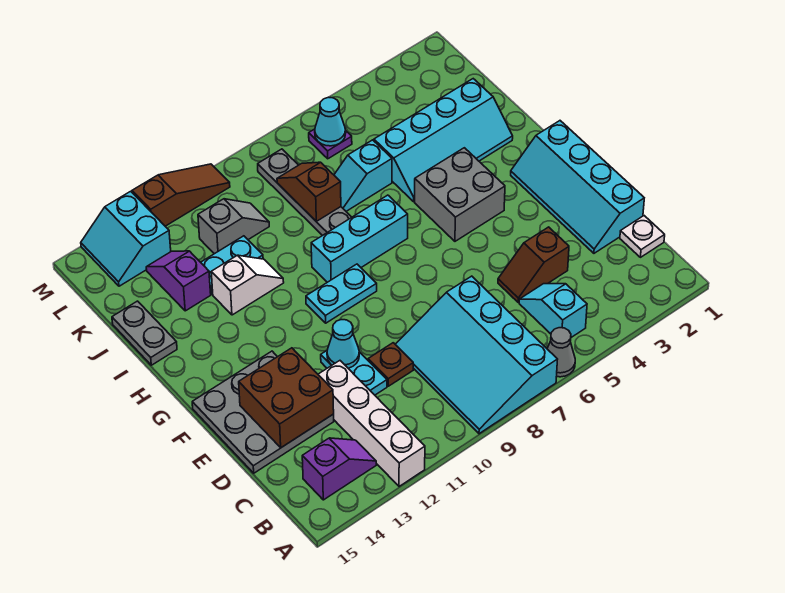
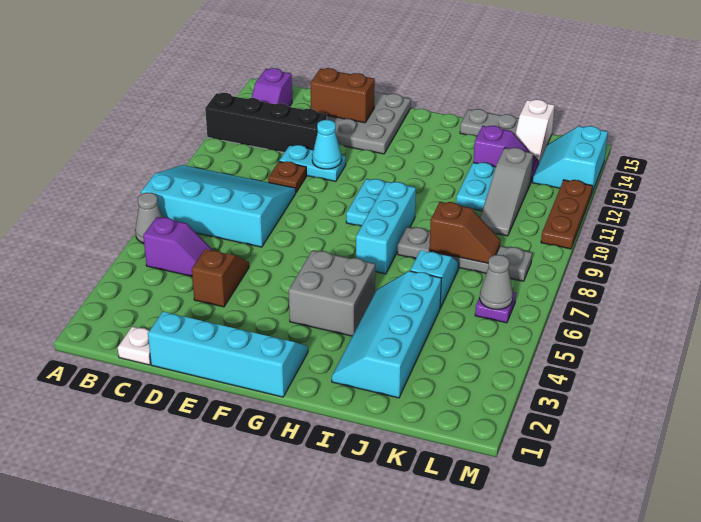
white 1x4 brick [318,361,425,486] -> black 1x4 brick [205,93,327,153]
cyan 1x2 slope [519,284,587,337] -> purple 1x2 slope [143,217,213,276]
brown 2x2 brick [239,348,334,448] -> brown 1x2 brick [310,68,375,123]
white 1x2 slope [211,255,284,315] -> white 1x2 slope moved to [515,99,555,164]
grey 1x2 slope [198,199,269,254] -> grey 1x3 slope [481,148,533,236]
cyan 1x1 cone [315,97,346,146] -> grey 1x1 cone [480,255,513,309]
cyan 2x2 slope [81,191,171,286] -> cyan 2x2 slope turned to [532,126,608,193]
brown 1x3 slope [132,164,230,226] -> brown 1x3 plate [541,180,593,249]

